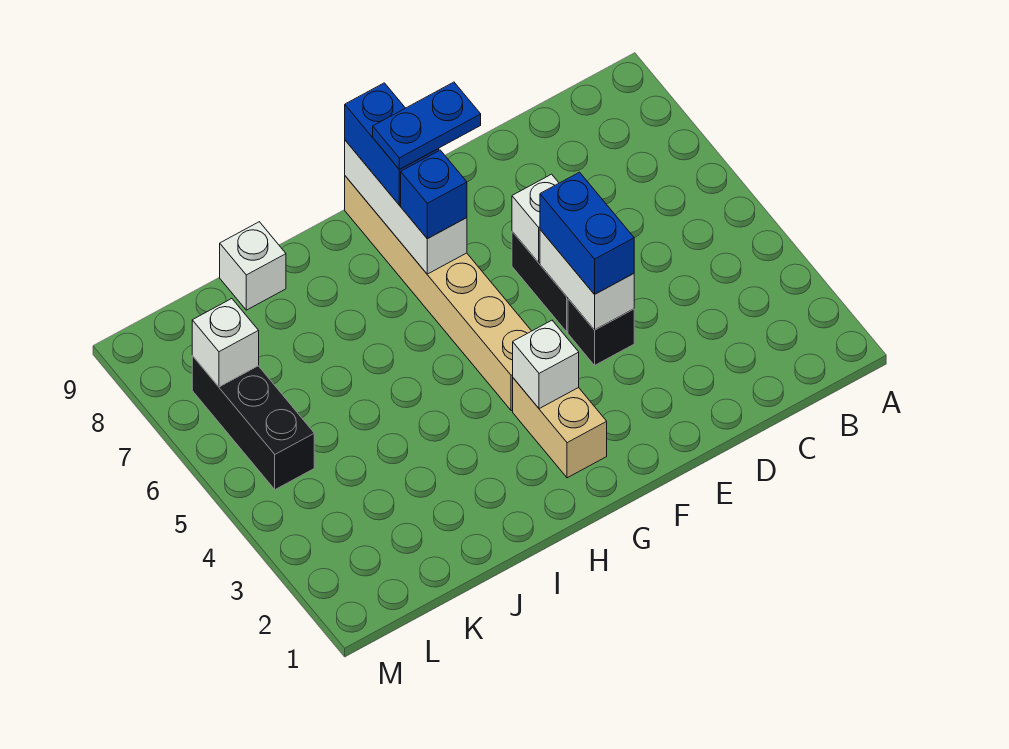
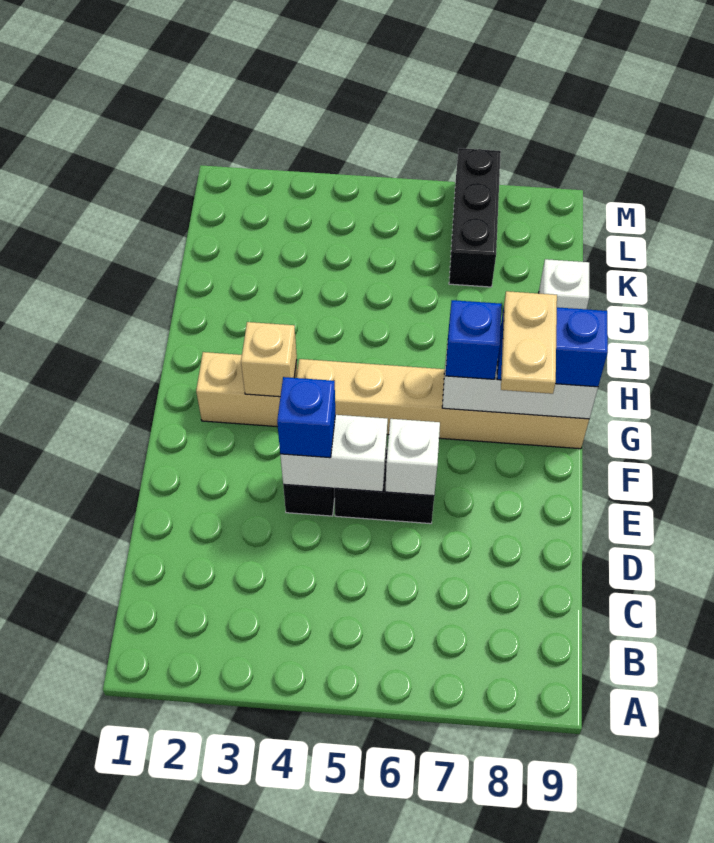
blue 1x2 brick [540,172,634,294] -> blue 1x1 brick [277,377,335,458]
blue 1x2 plate [373,82,481,169] -> tan 1x2 plate [501,291,557,394]
white 1x1 brick [513,320,579,409] -> tan 1x1 brick [241,322,297,397]
black 1x3 brick [192,356,314,490] -> black 1x3 brick turned to [449,148,501,287]
white 1x1 brick [192,299,259,387] -> none

